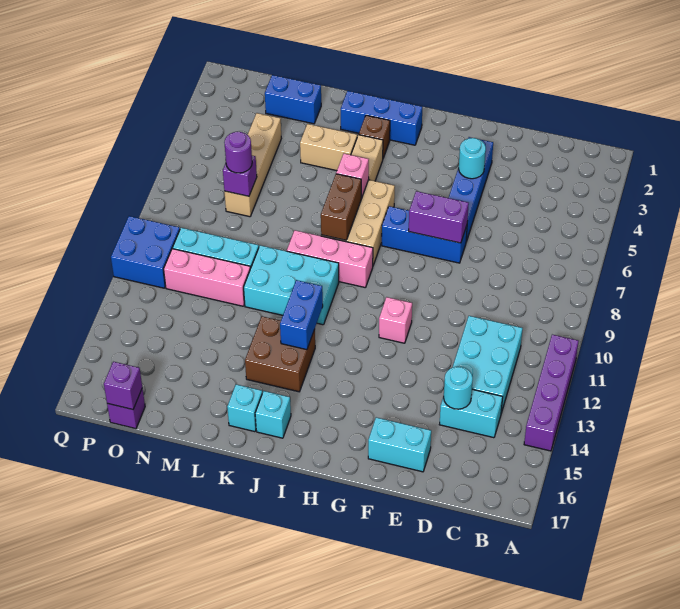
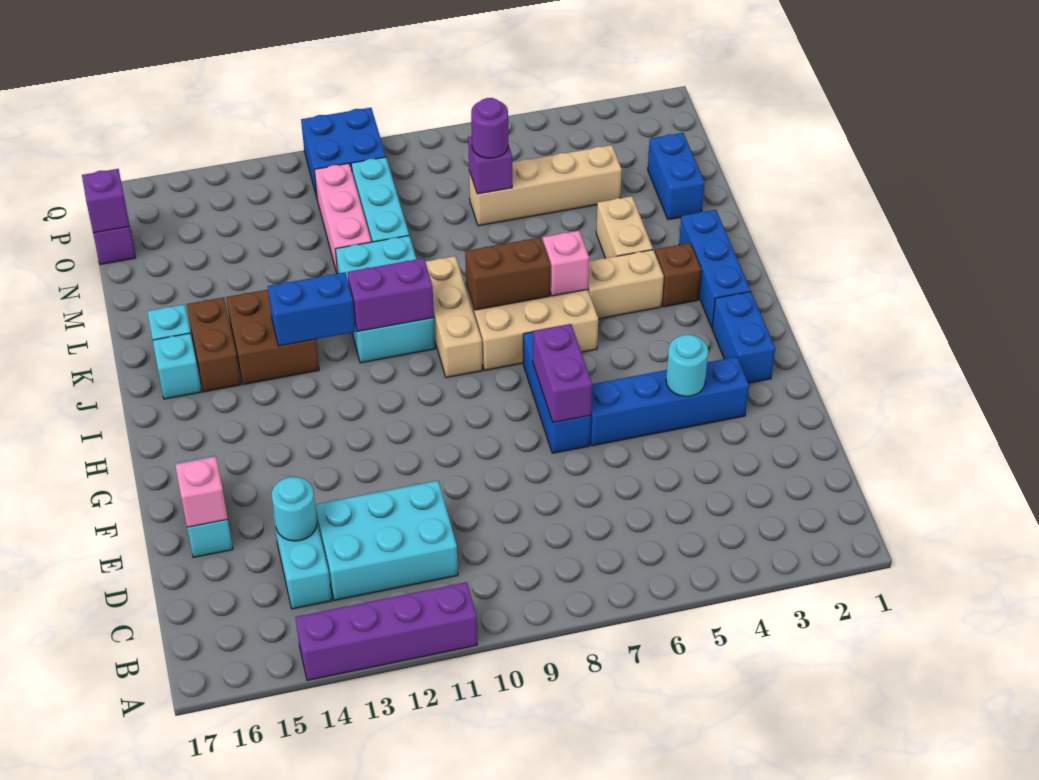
none -> blue 1x2 brick [712,292,775,383]
pink 1x1 brick [379,297,412,343] -> pink 1x1 brick moved to [175,457,228,527]
pink 1x3 brick [287,230,373,288] -> tan 1x3 brick [425,256,482,378]
none -> purple 1x2 brick [347,258,434,332]
none -> brown 1x2 brick [187,297,241,392]

